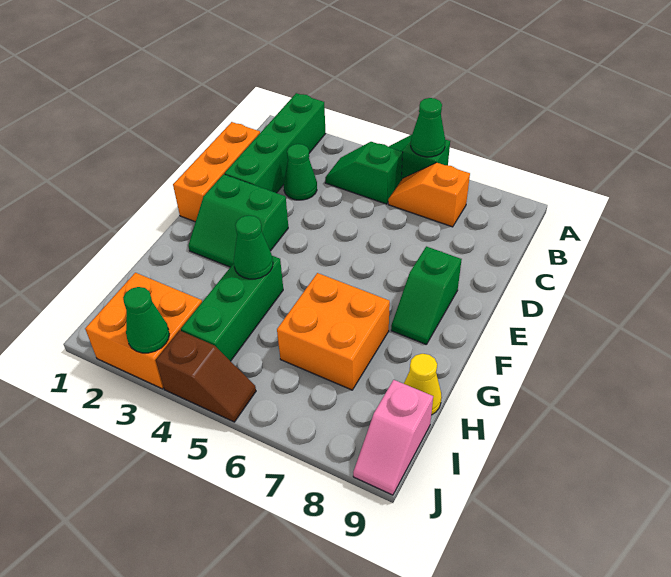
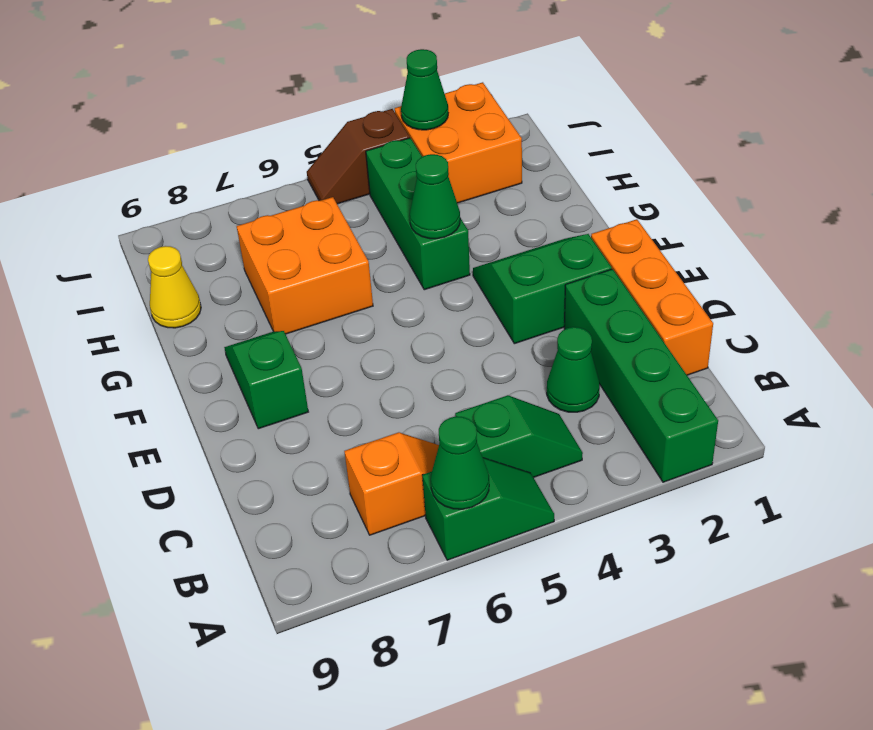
pink 1x2 slope [353,380,433,495] -> none

